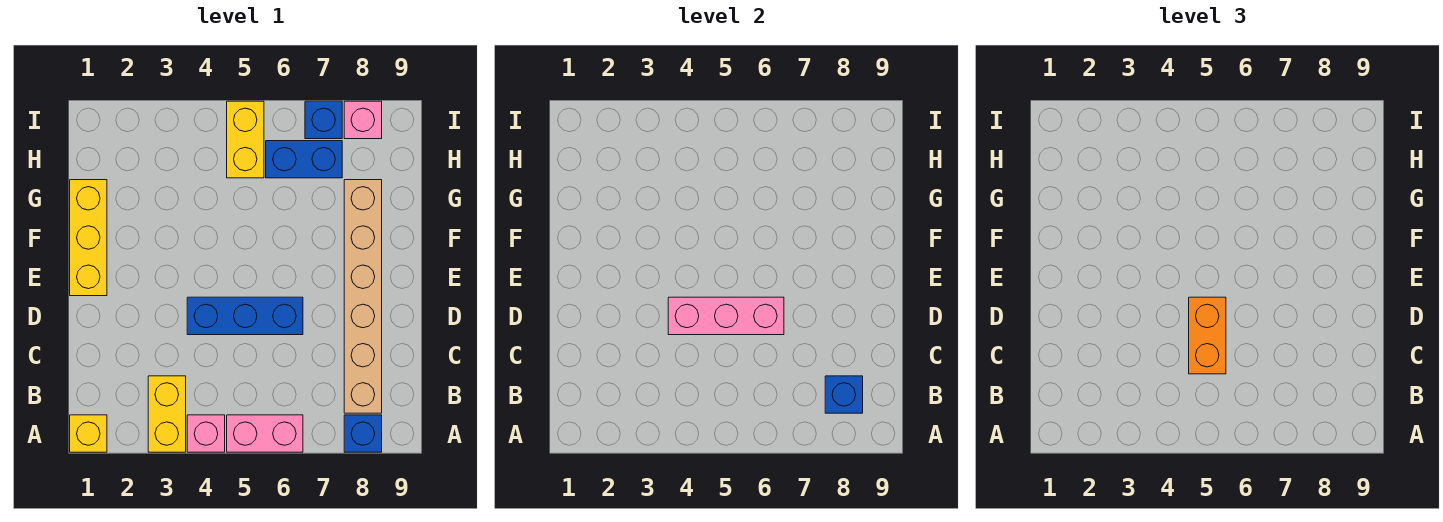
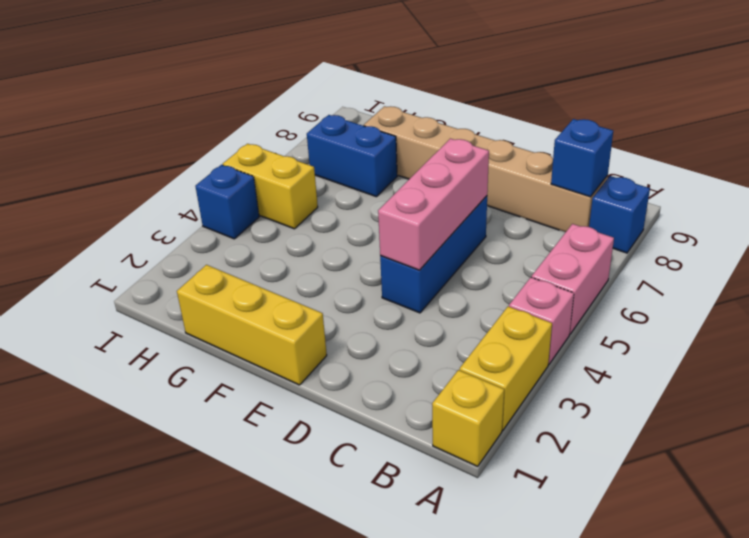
yellow 1x2 brick [148,376,186,452] -> yellow 1x2 brick turned to [460,306,552,430]
orange 1x2 brick [1189,297,1226,374] -> none
blue 1x2 brick [266,141,342,178] -> blue 1x2 brick turned to [307,115,397,197]
blue 1x1 brick [305,101,342,139] -> blue 1x1 brick moved to [195,165,259,239]
pink 1x1 brick [344,101,382,139] -> none

